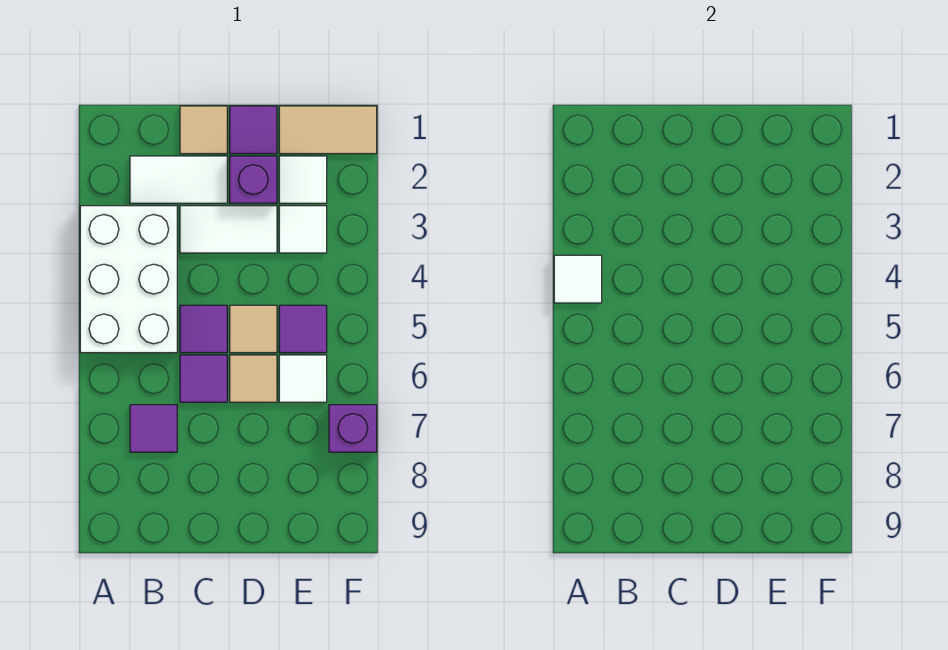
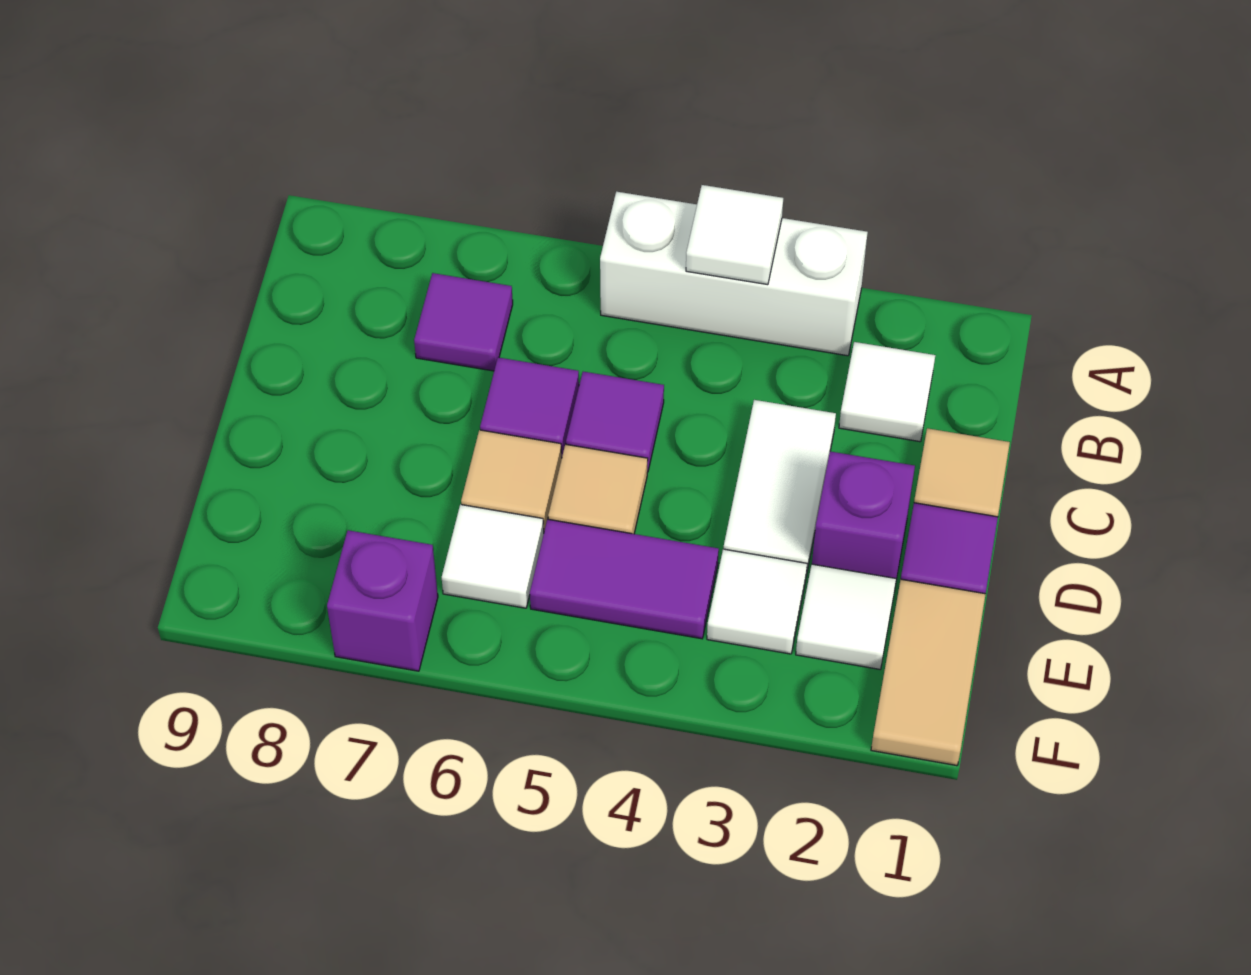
white 2x3 brick [80,206,177,353] -> white 1x3 brick [600,192,868,356]
white 1x2 tile [130,156,227,203] -> white 1x1 tile [839,342,935,442]
purple 1x1 tile [279,305,327,353] -> purple 1x2 tile [530,519,719,639]

